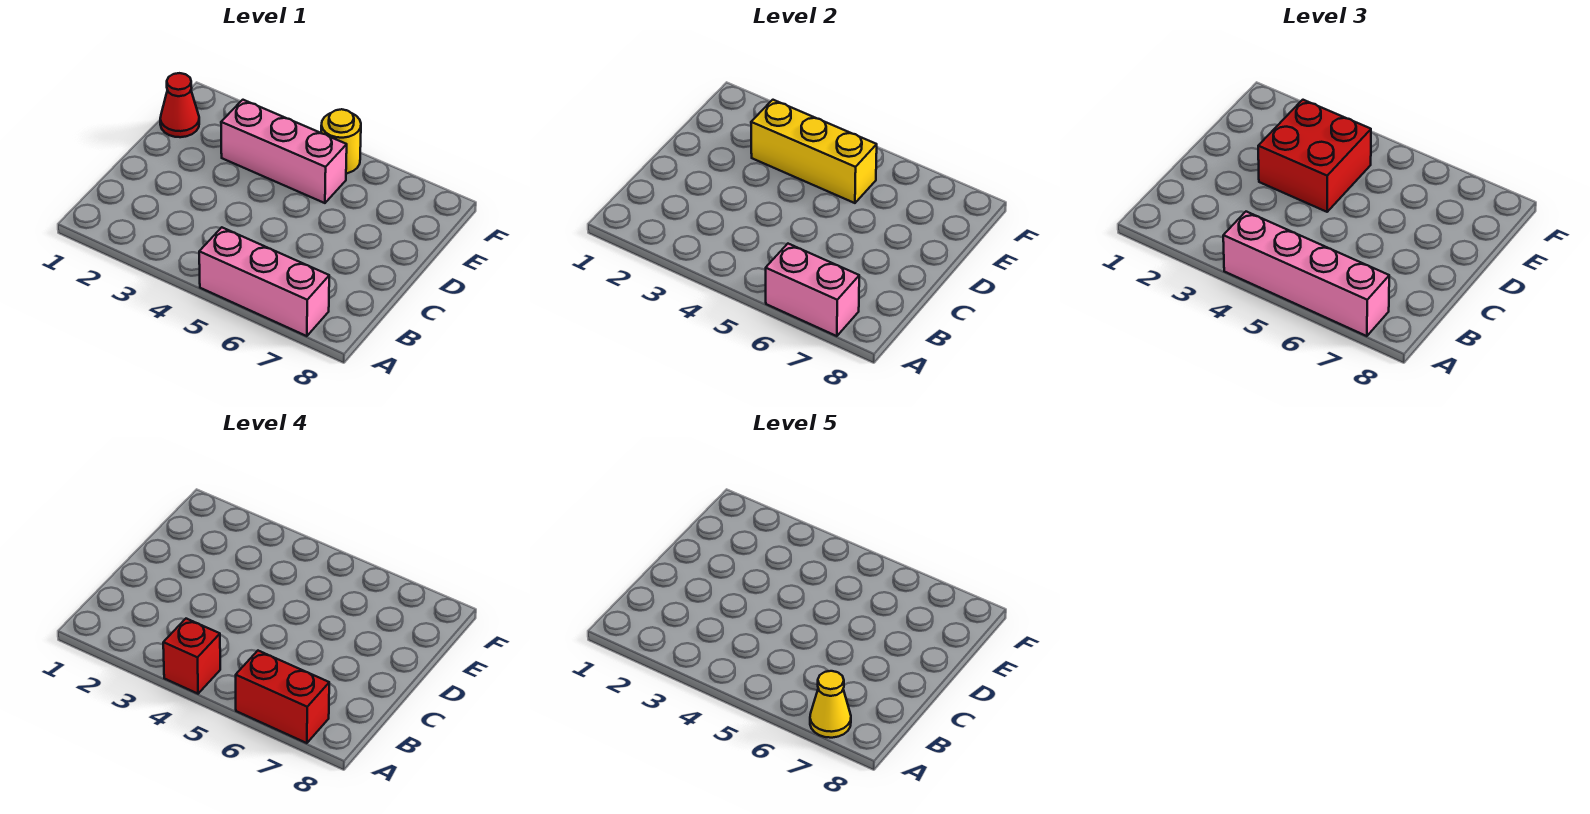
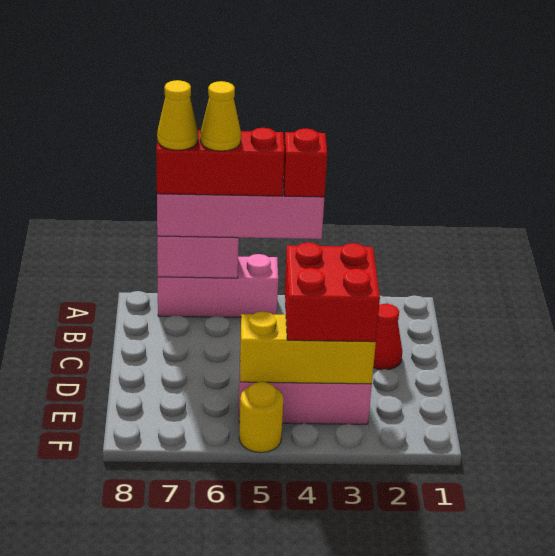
red 1x2 brick [236,651,329,743] -> red 1x3 brick [156,128,284,196]
none -> yellow 1x1 cone [200,81,241,151]
red 1x1 cone [160,73,199,137] -> red 1x1 cone moved to [373,304,402,370]

